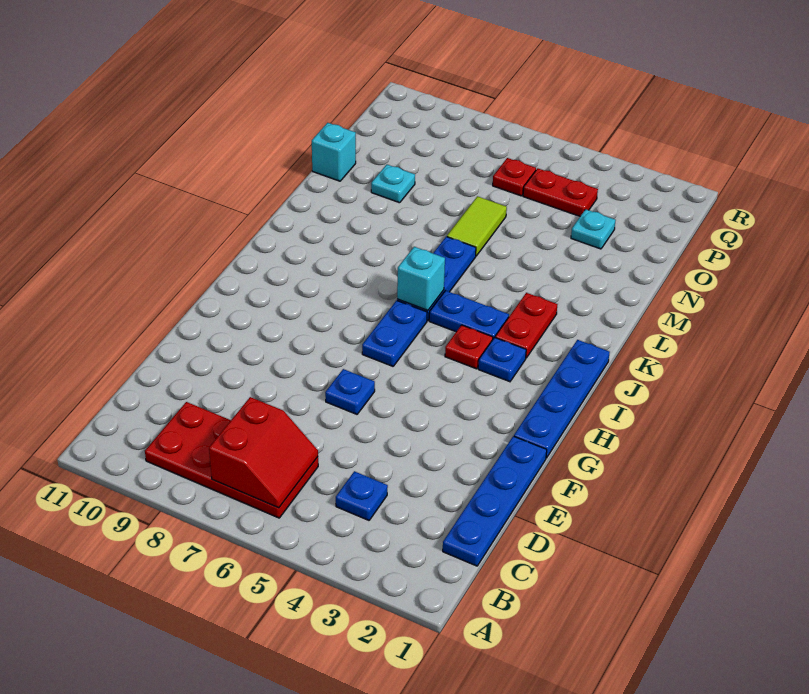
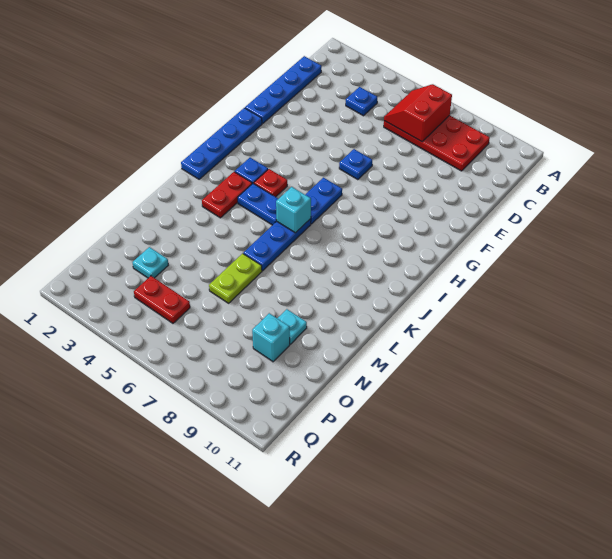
lime 1x2 tile [447,196,507,256] -> lime 1x2 plate [209,253,262,303]
cyan 1x1 brick [312,123,356,181] -> cyan 1x1 brick moved to [252,313,290,362]
red 1x1 plate [493,158,536,196] -> none

